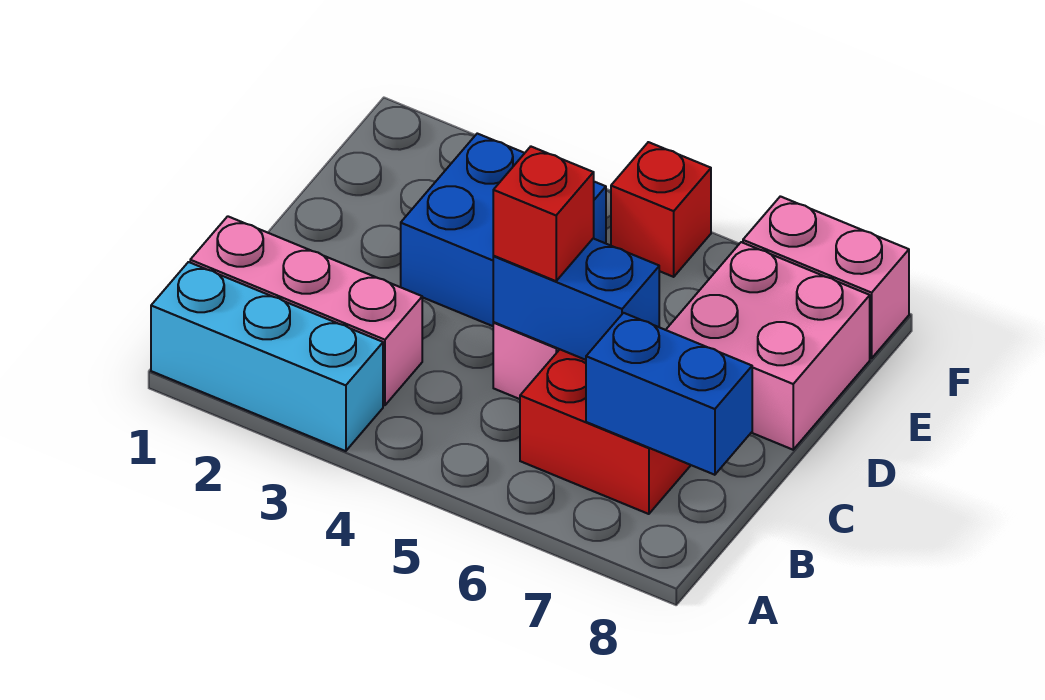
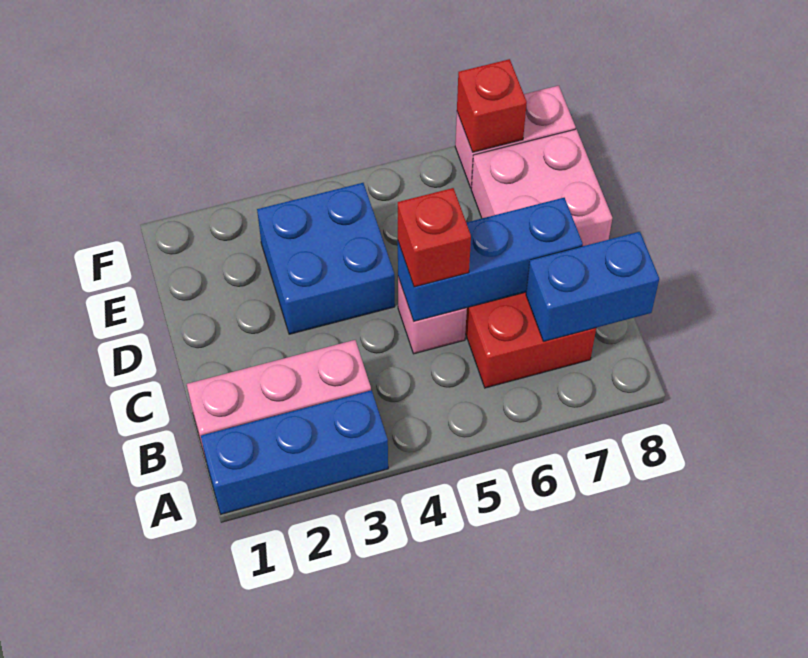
cyan 1x3 brick [151,262,383,451] -> blue 1x3 brick [201,390,388,514]
blue 1x2 brick [493,239,659,360] -> blue 1x3 brick [398,198,583,321]
red 1x1 brick [611,142,711,277] -> red 1x1 brick moved to [457,59,527,152]

